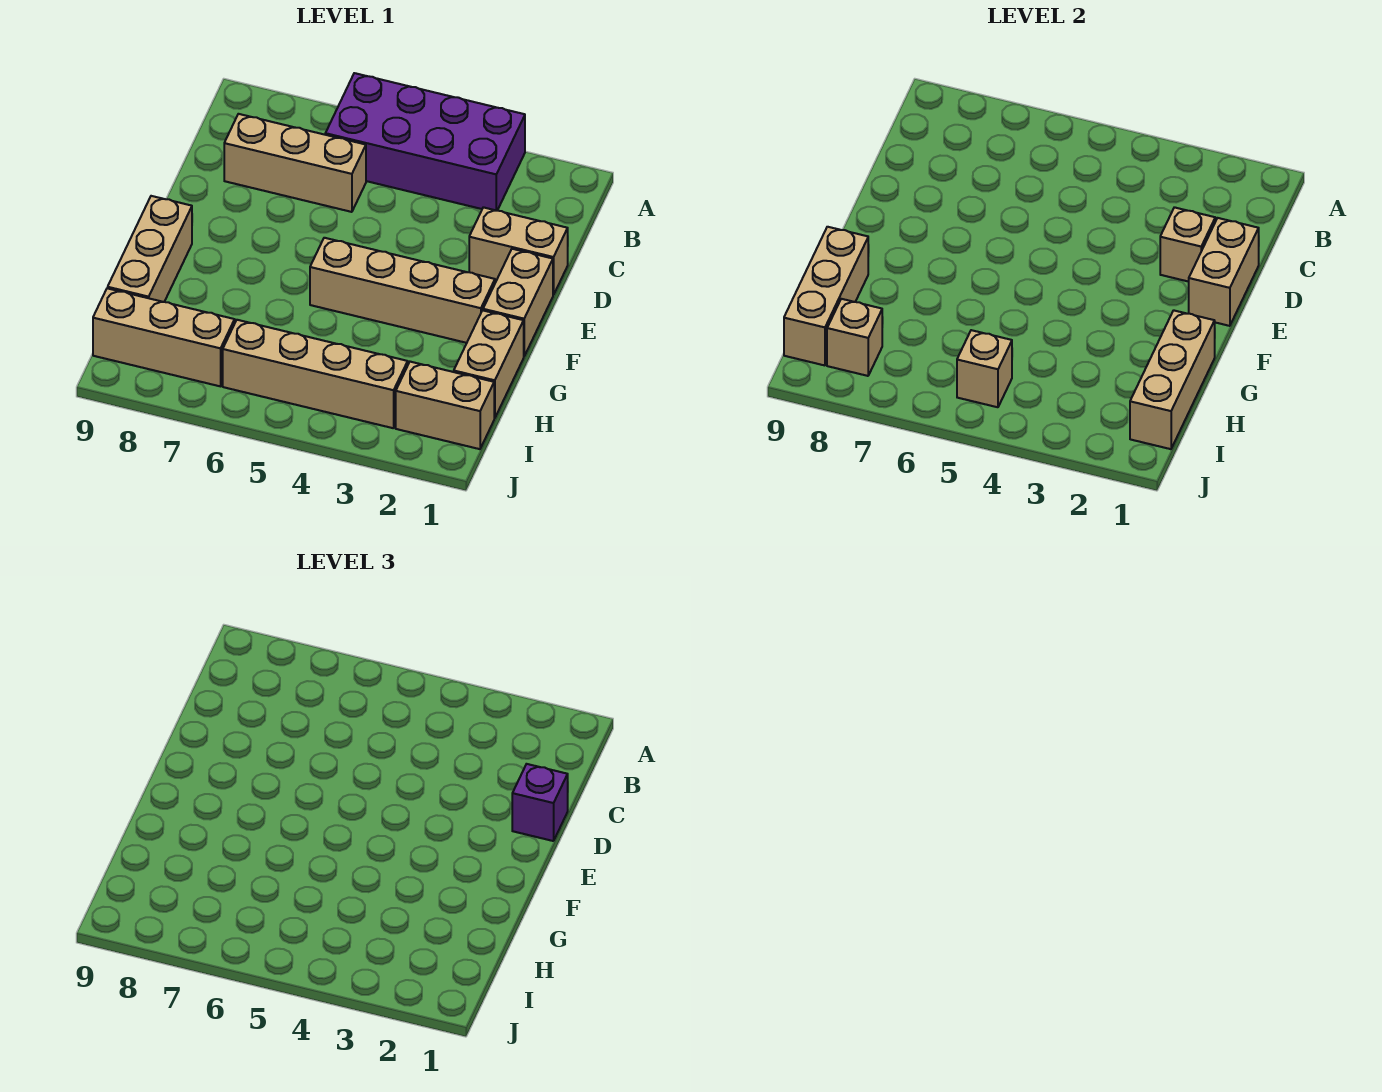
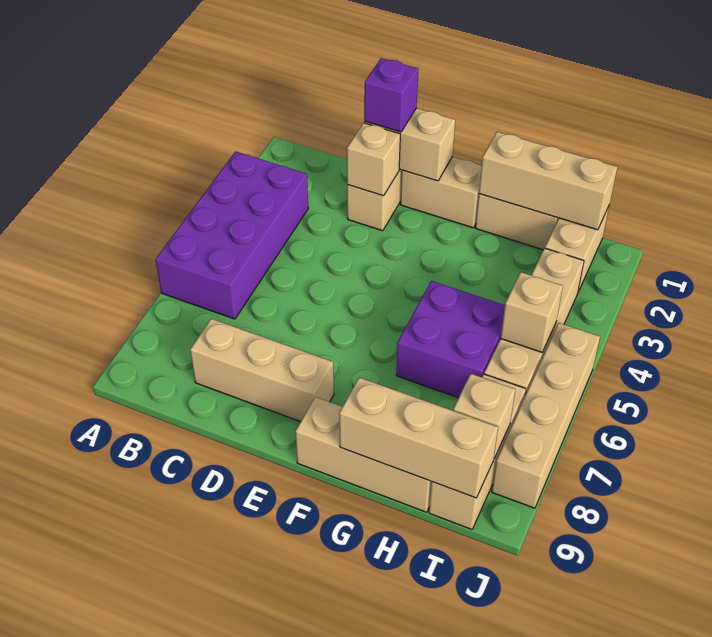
tan 1x3 brick [224,114,366,212] -> tan 1x3 brick turned to [190,319,334,422]
tan 1x4 brick [310,238,495,343] -> tan 1x4 brick moved to [492,323,600,508]
none -> purple 2x2 brick [396,281,505,398]

